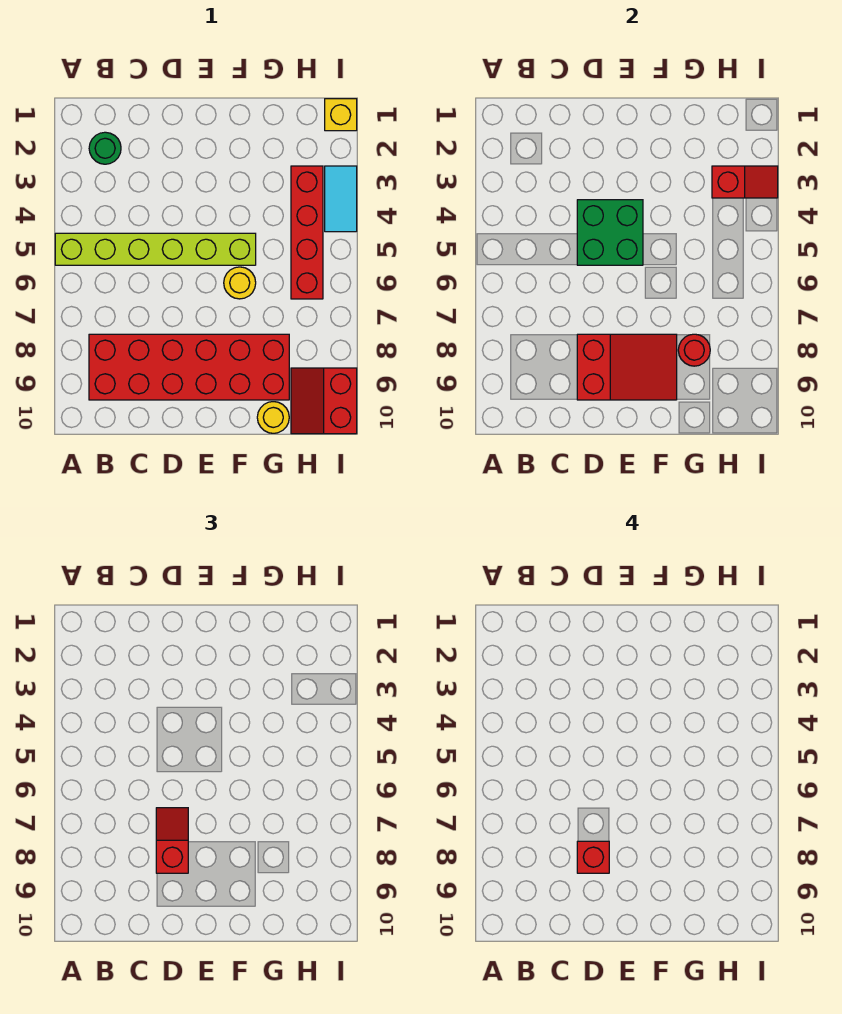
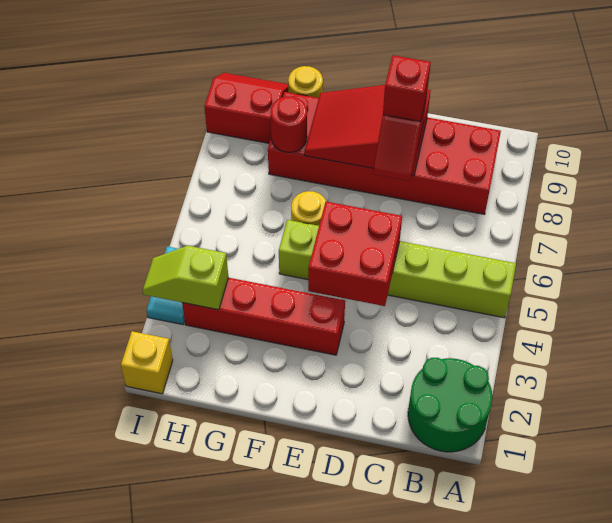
green 1x1 round brick [89,132,121,164] -> green 2x2 round brick [408,358,492,452]
green 2x2 brick [577,200,643,265] -> red 2x2 brick [308,202,402,306]
red 1x4 brick [291,166,323,299] -> red 1x4 brick turned to [182,278,345,355]
red 1x2 slope [712,166,778,198] -> lime 1x2 slope [143,246,229,310]
red 2x2 slope [291,368,357,434] -> red 2x2 slope turned to [204,73,288,143]

